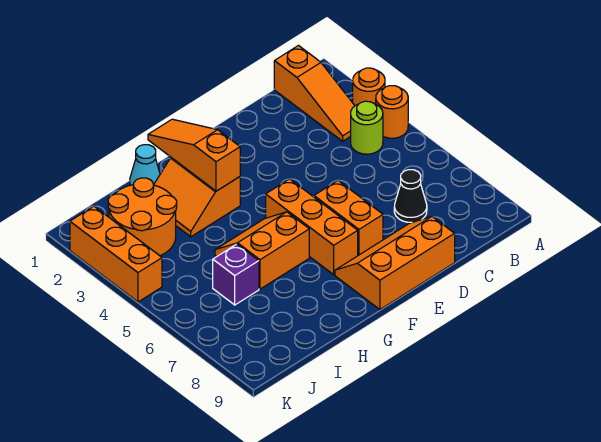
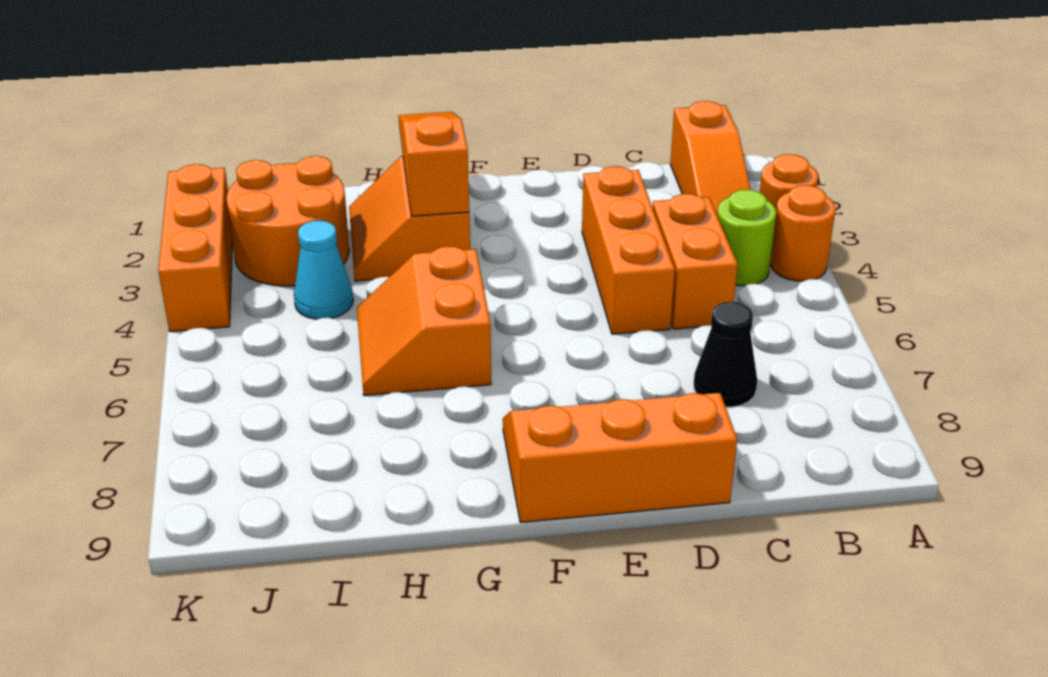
orange 1x2 brick [314,181,383,255] -> orange 1x2 brick moved to [653,194,738,329]
orange 1x3 brick [266,179,358,275] -> orange 1x3 brick moved to [582,166,675,334]
orange 2x2 slope [215,212,309,289] -> orange 2x2 slope turned to [357,246,491,396]
cyan 1x1 cone [130,145,160,185] -> cyan 1x1 cone moved to [294,220,353,319]
purple 1x1 brick [213,244,259,305] -> none

